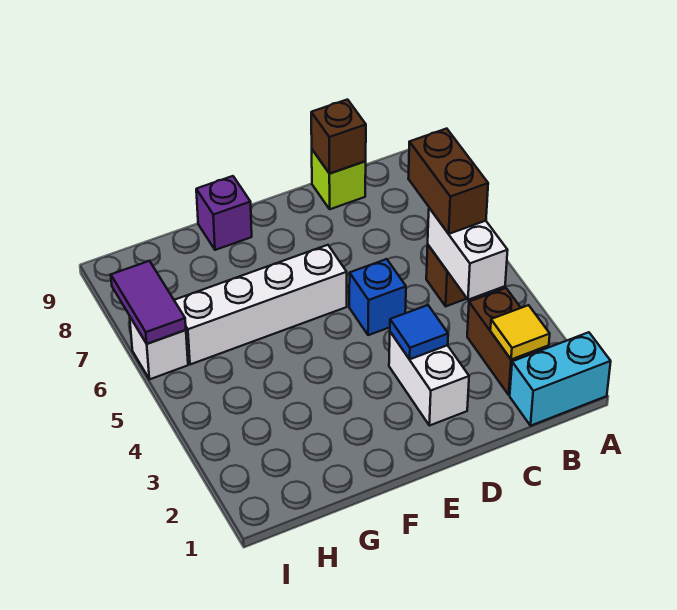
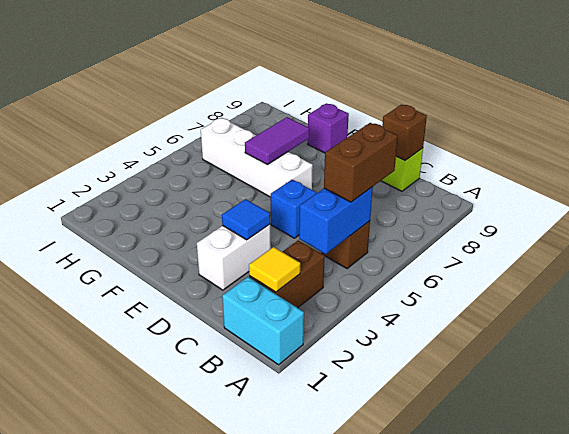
white 1x2 brick [428,208,508,300] -> blue 1x2 brick [299,187,373,254]
white 1x1 brick [130,317,188,379] -> none
purple 1x2 tile [111,261,186,344] -> purple 1x2 tile moved to [245,117,309,165]

